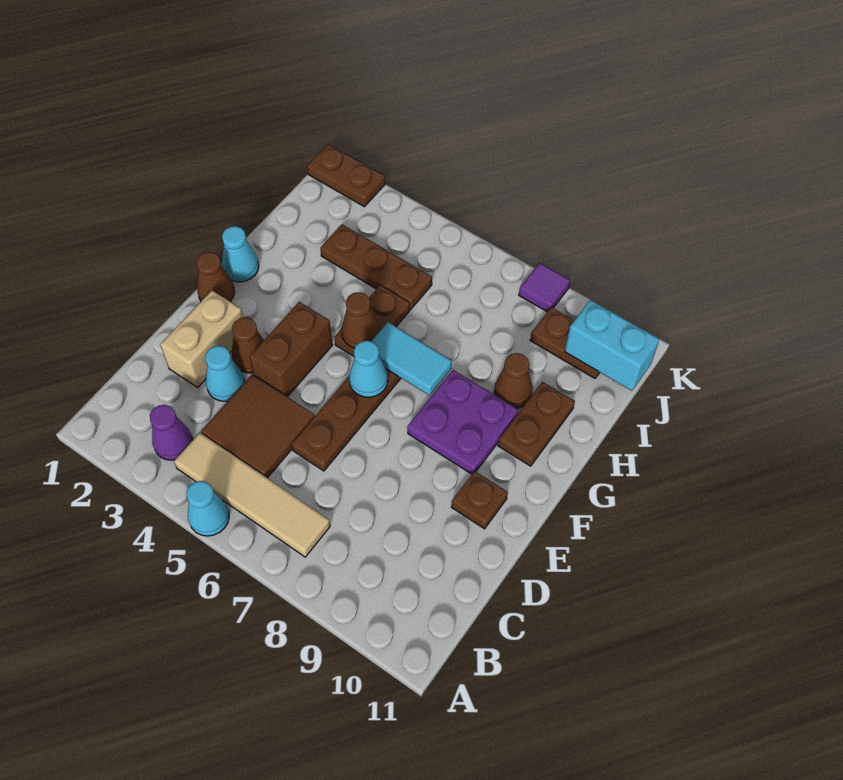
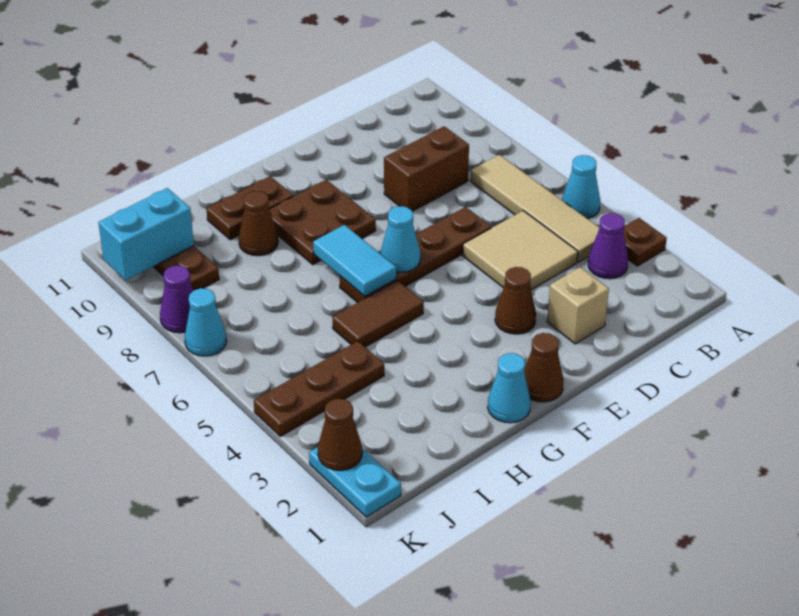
brown 2x2 tile [201,374,315,478] -> tan 2x2 tile [463,211,578,290]
tan 1x2 brick [160,291,243,387] -> tan 1x1 brick [547,267,609,344]
cyan 1x1 cone [205,346,245,401] -> cyan 1x1 cone moved to [185,288,227,356]
brown 1x2 brick [250,302,333,397] -> brown 1x2 brick moved to [384,126,469,211]
brown 1x1 plate [451,471,508,529] -> brown 1x1 plate moved to [624,218,667,266]
purple 2x2 plate [407,370,519,474] -> brown 2x2 plate [269,180,376,265]
brown 1x2 plate [334,285,410,357] -> brown 1x2 tile [332,281,424,347]
brown 1x1 cone [341,292,379,348] -> brown 1x1 cone moved to [318,399,362,470]
brown 1x3 plate [320,224,432,309] -> brown 1x3 plate turned to [254,341,384,436]
cyan 1x2 brick [565,300,659,391] -> cyan 1x2 brick turned to [98,188,194,280]
brown 1x2 plate [307,144,385,207] -> cyan 1x2 plate [309,447,401,517]
purple 1x1 tile [519,263,570,312] -> purple 1x1 cone [160,266,193,333]

